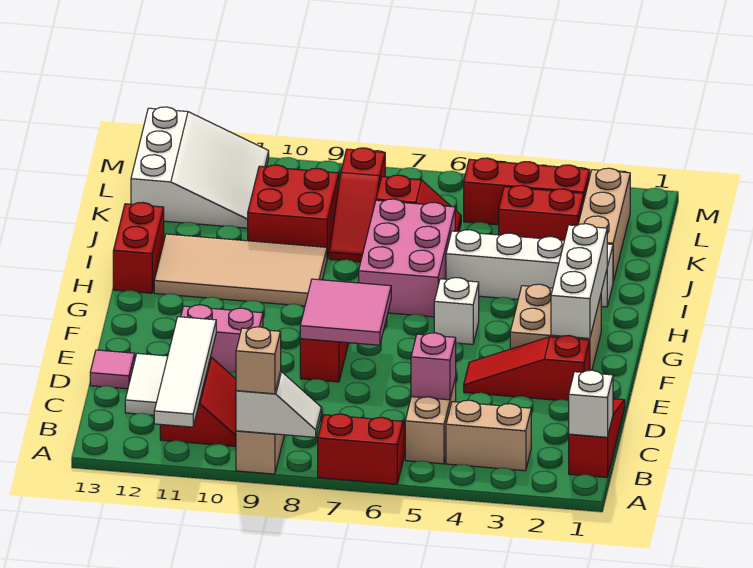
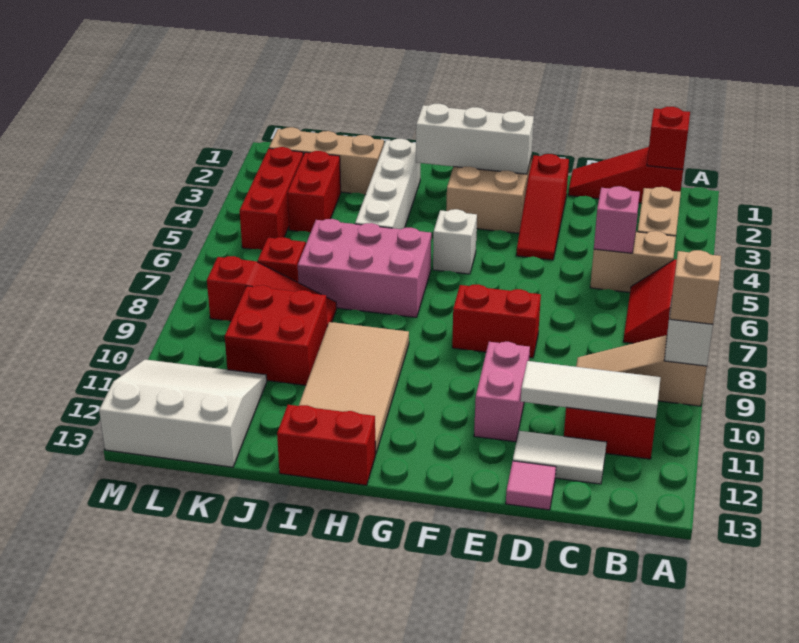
white 1x4 tile [154,317,216,427] -> white 1x3 tile [521,361,661,419]
white 1x1 brick [569,370,613,437] -> red 1x1 brick [647,107,690,169]
pink 2x2 tile [300,279,391,345] -> none

